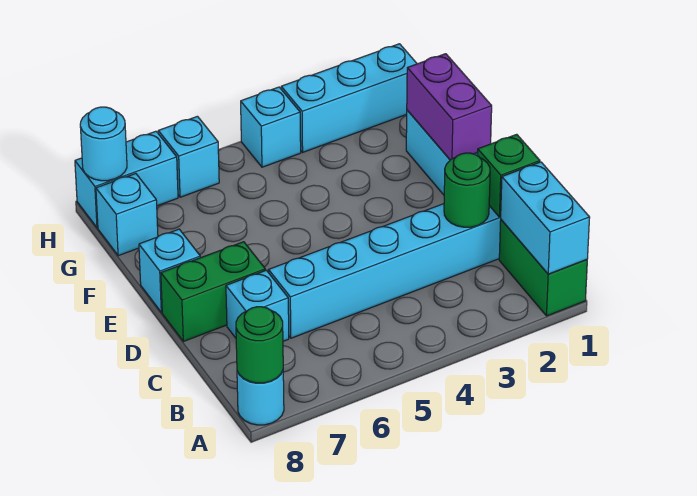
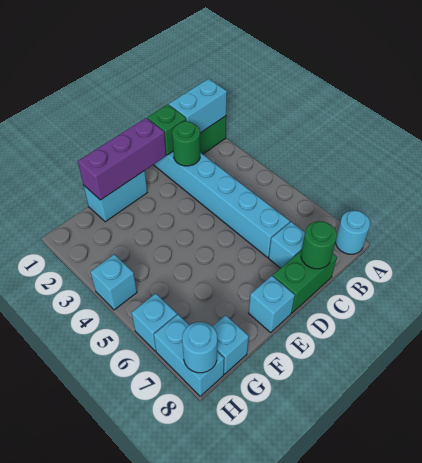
green 1x1 round brick [236,307,283,383] -> green 1x1 round brick moved to [301,221,337,269]
green 1x2 brick [161,242,265,341] -> green 1x2 brick turned to [273,251,337,313]
purple 1x2 brick [407,54,492,160] -> purple 1x3 brick [78,118,166,200]
cyan 1x3 brick [281,44,417,152] -> none

